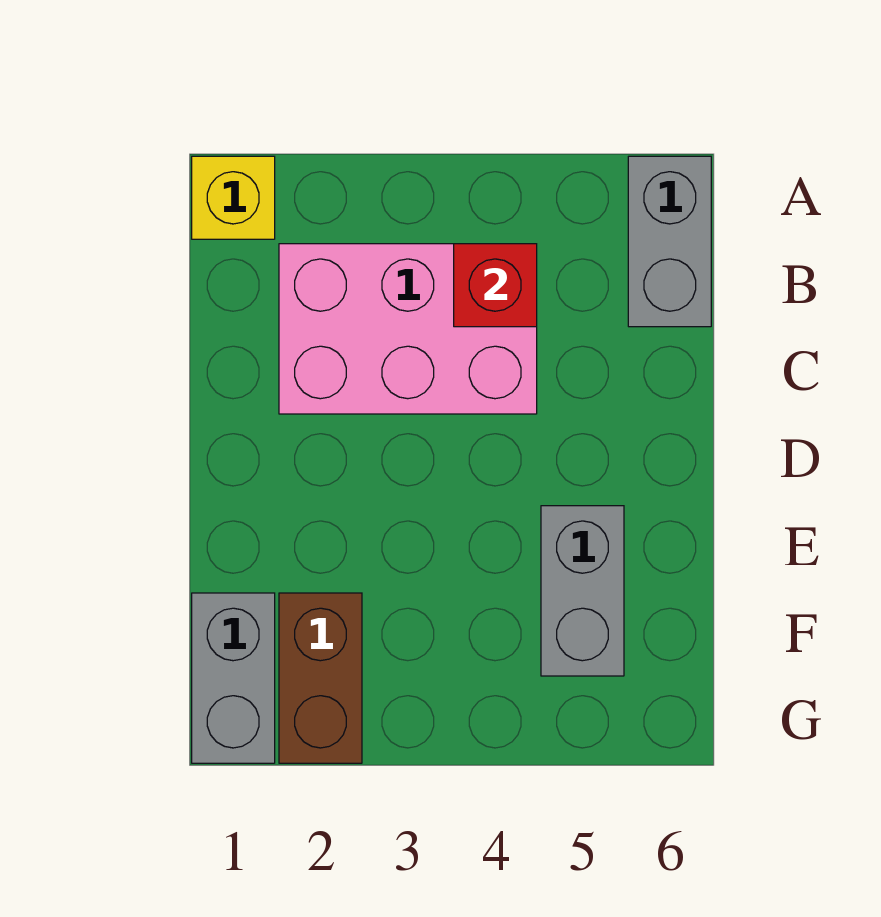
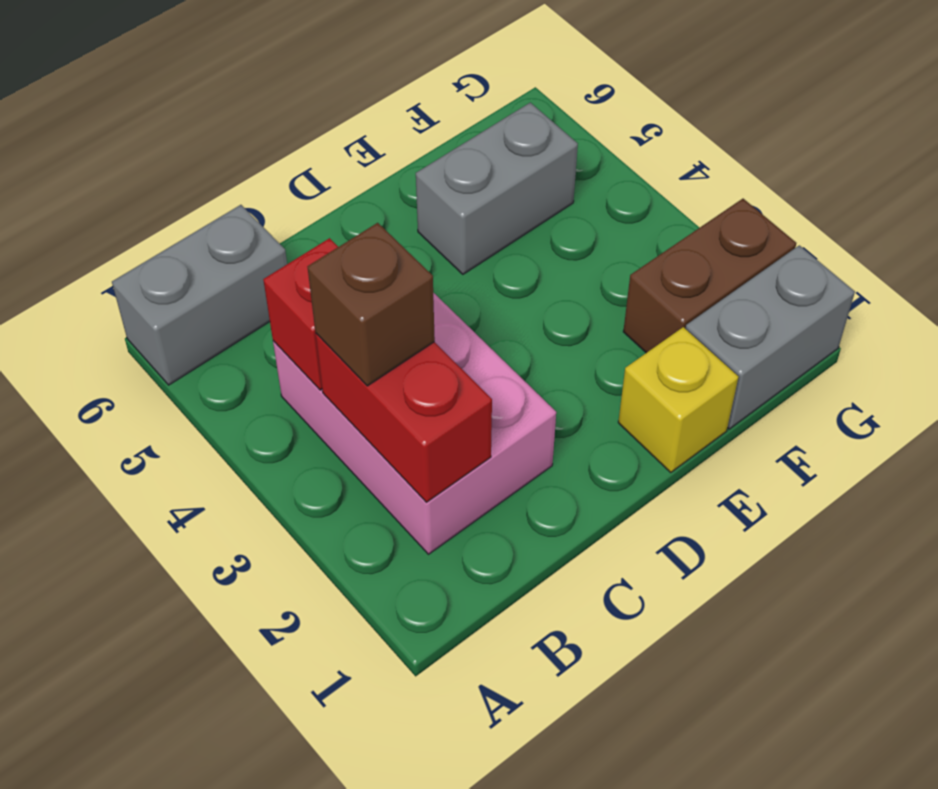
yellow 1x1 brick [192,156,275,239] -> yellow 1x1 brick moved to [618,327,739,472]
none -> red 1x2 brick [316,334,492,502]
none -> brown 1x1 brick [308,223,435,386]

